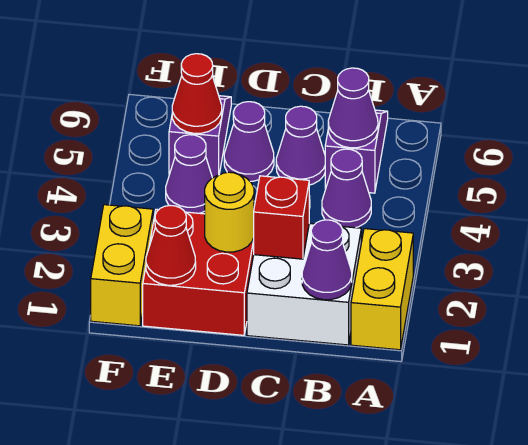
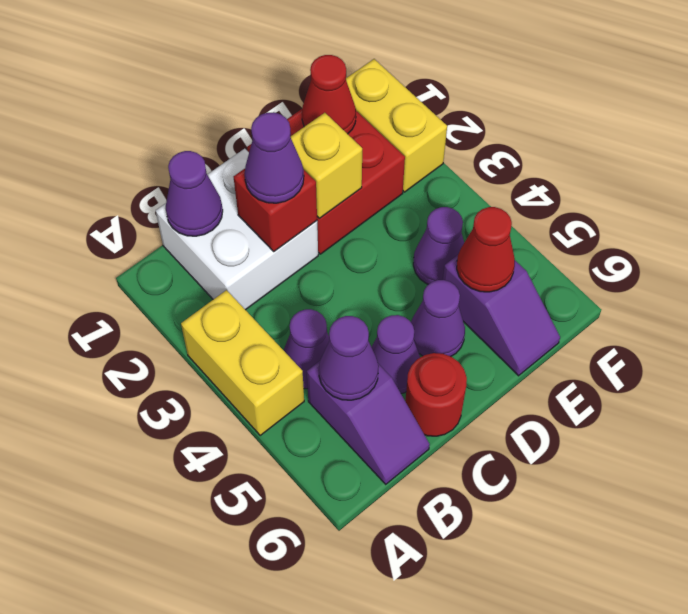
yellow 1x2 brick [351,229,413,350] -> yellow 1x2 brick moved to [181,290,304,435]
none -> purple 1x1 cone [245,112,304,203]
none -> red 1x1 round brick [405,353,467,436]
yellow 1x1 round brick [205,172,254,252] -> yellow 1x1 brick [291,113,362,218]

